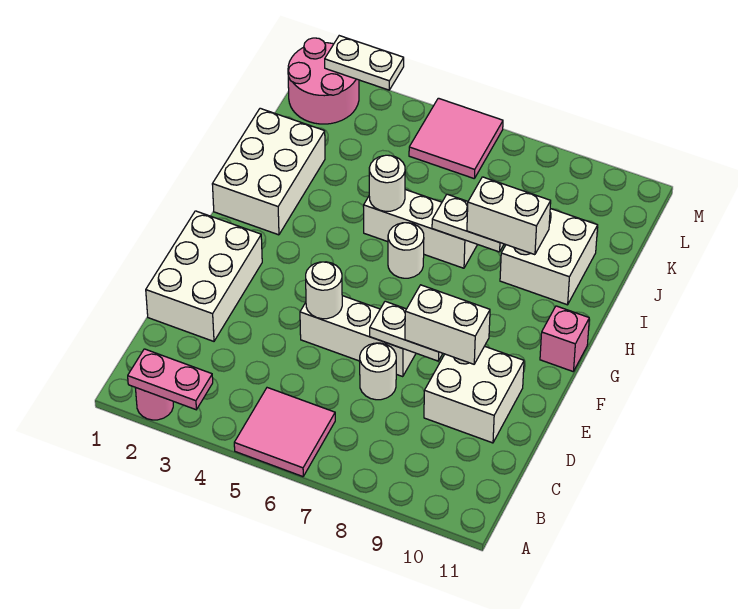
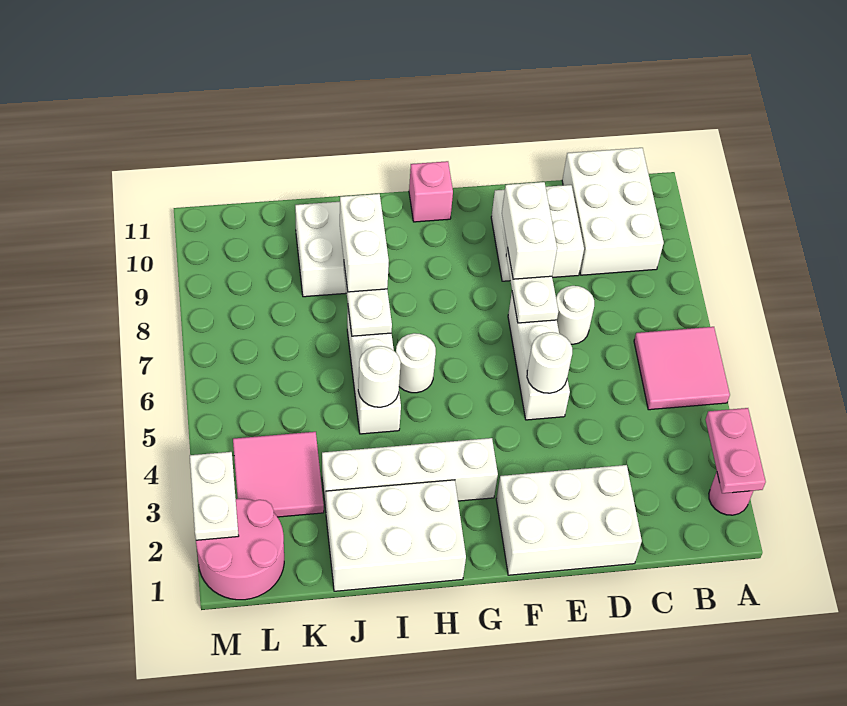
none -> white 2x3 brick [562,148,664,275]
none -> white 1x4 brick [322,438,498,511]
pink 2x2 tile [409,98,503,178] -> pink 2x2 tile moved to [233,432,324,517]

